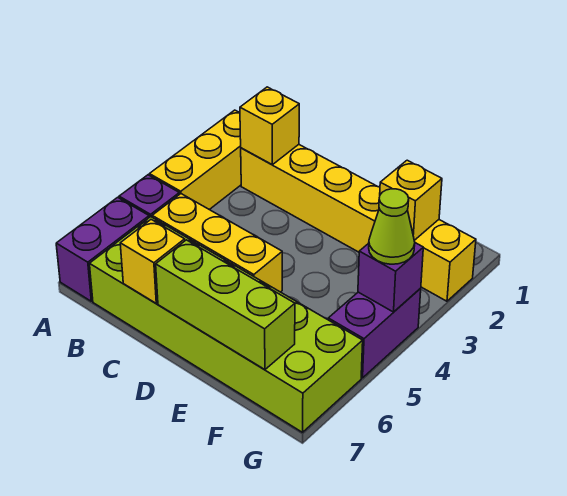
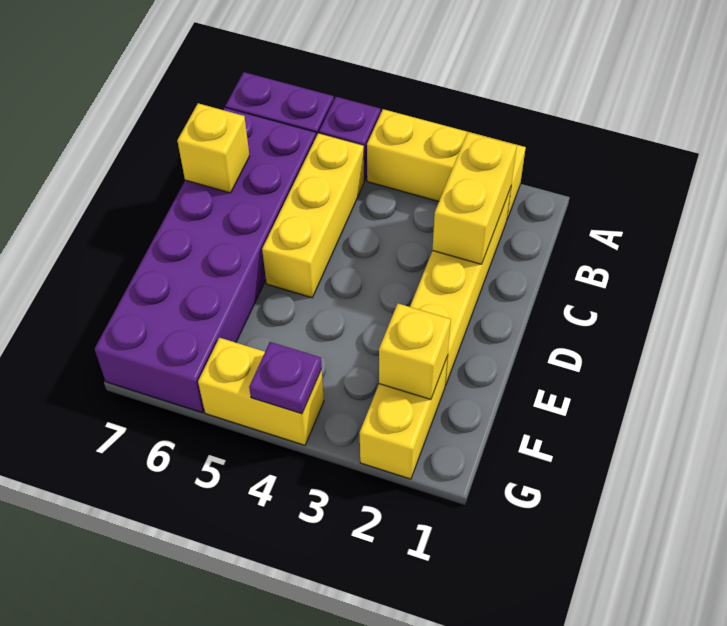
yellow 1x1 brick [240,87,299,165] -> yellow 1x2 brick [432,132,517,264]
lime 2x6 brick [90,217,363,432] -> purple 2x6 brick [94,108,316,413]
lime 1x3 brick [156,240,295,370] -> none
purple 1x2 brick [328,289,421,378] -> yellow 1x2 brick [198,338,324,445]
purple 1x1 brick [358,243,423,312] -> purple 1x1 plate [249,342,322,414]
lime 1x1 cone [369,189,415,264] -> none

